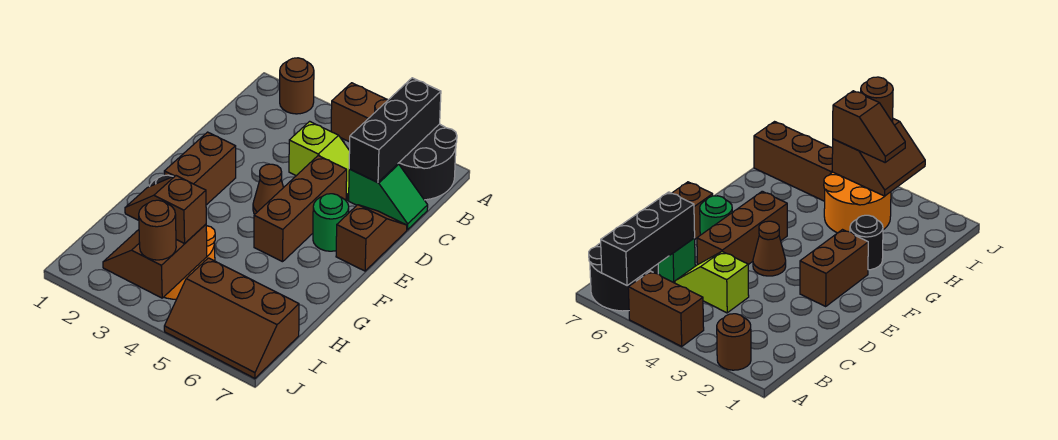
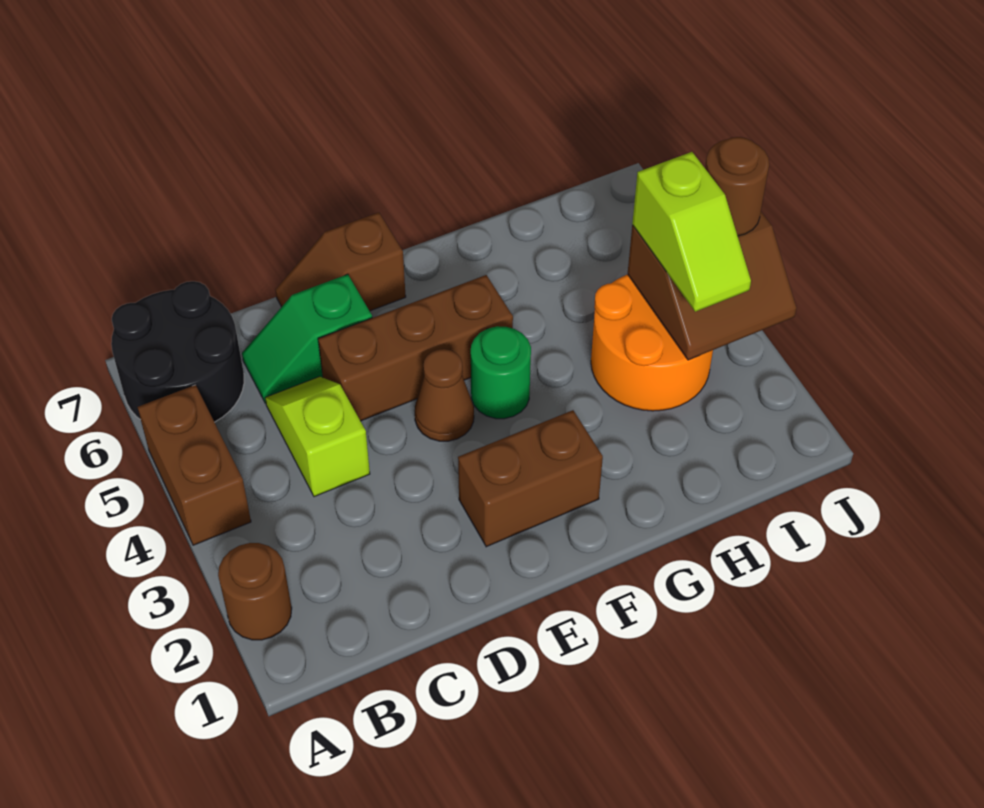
black 1x3 brick [349,78,441,183] -> none
green 1x2 slope [349,164,428,230] -> green 1x2 slope turned to [242,274,372,403]
green 1x1 round brick [313,194,349,251] -> green 1x1 round brick moved to [471,326,531,419]
black 1x1 round brick [850,215,883,270] -> none
brown 1x2 slope [125,176,206,244] -> lime 1x2 slope [632,152,751,312]
brown 2x3 slope [164,258,299,378] -> none

